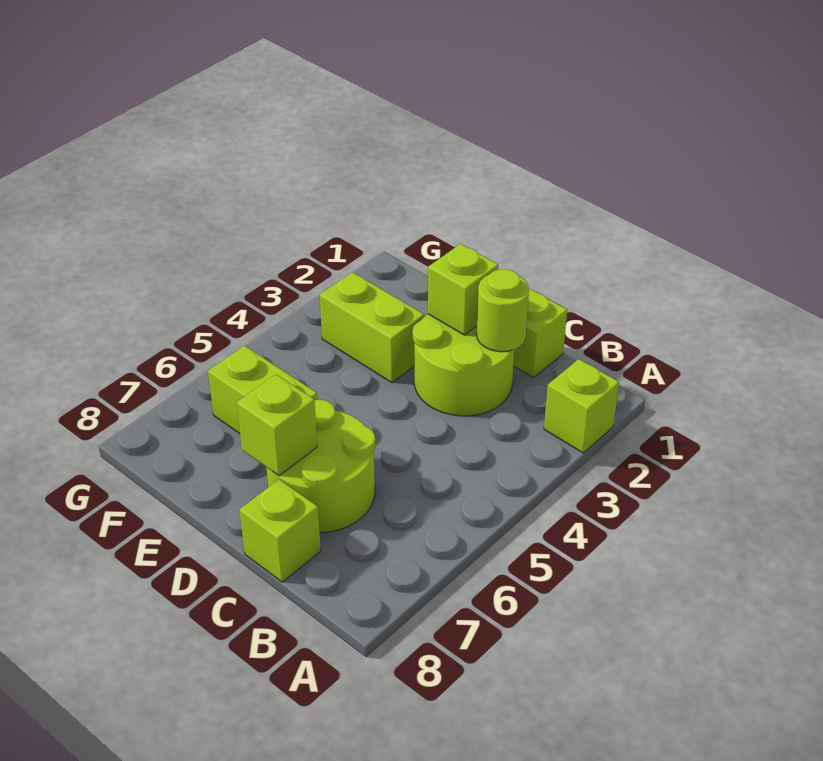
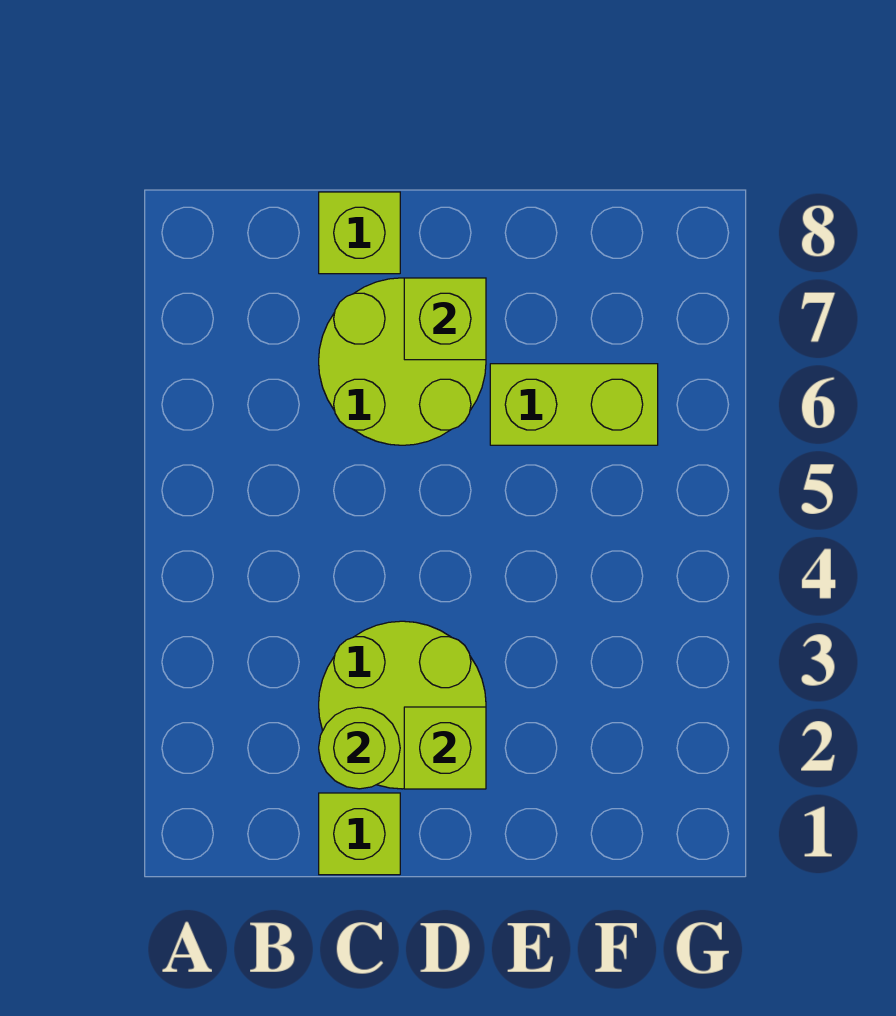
lime 1x1 brick [544,359,619,453] -> none
lime 1x2 brick [320,272,424,383] -> none

